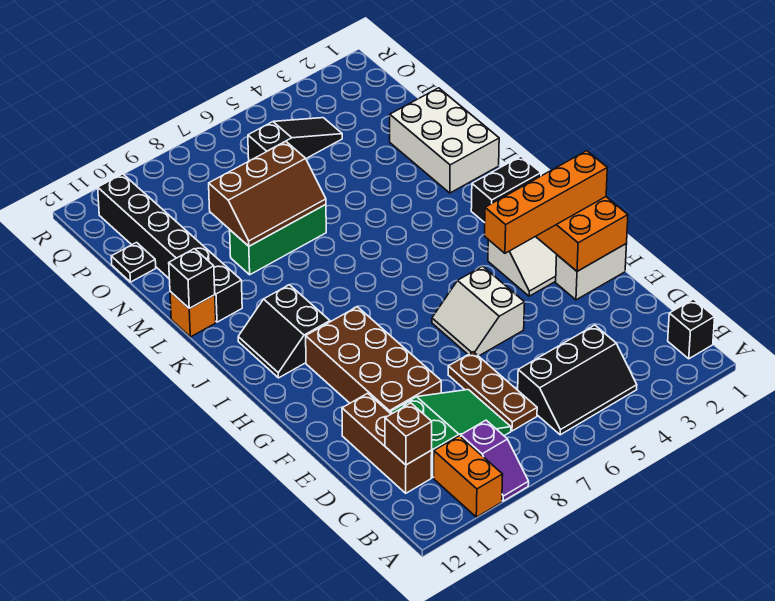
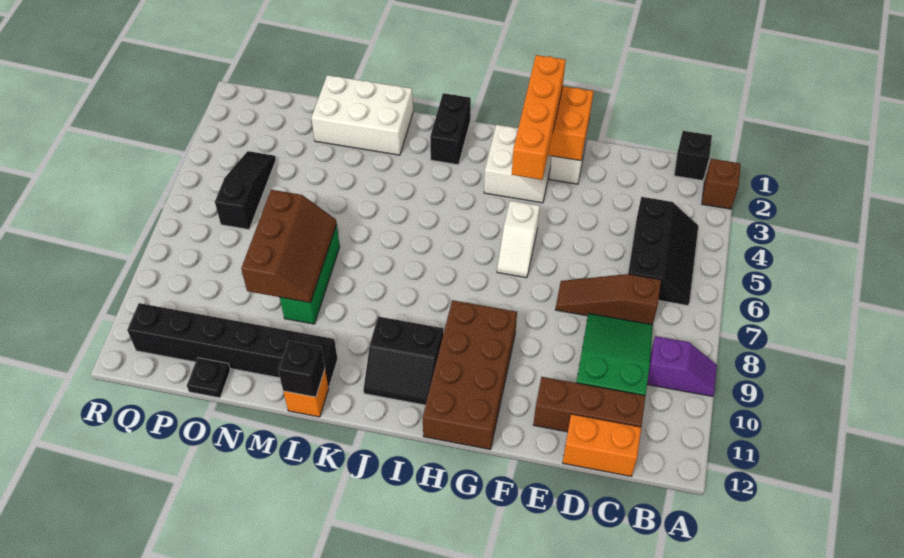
orange 1x2 brick [434,436,503,517] -> orange 1x2 brick moved to [563,414,641,476]
brown 1x3 plate [448,352,537,431] -> brown 1x3 slope [555,274,661,325]
brown 1x1 brick [385,403,432,465] -> brown 1x1 brick moved to [702,159,741,209]
brown 2x4 brick [306,307,441,413] -> brown 2x4 brick turned to [423,300,517,450]
white 2x2 slope [432,266,525,356] -> white 1x2 slope [497,201,540,278]

